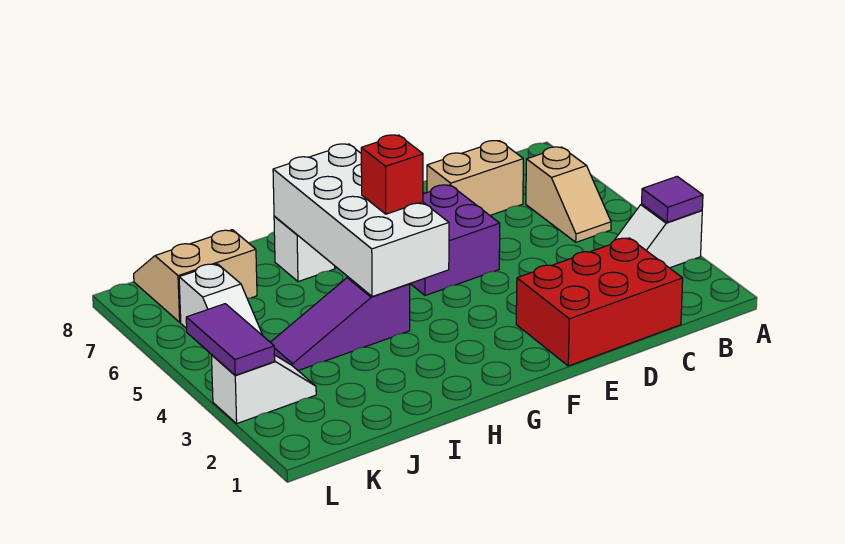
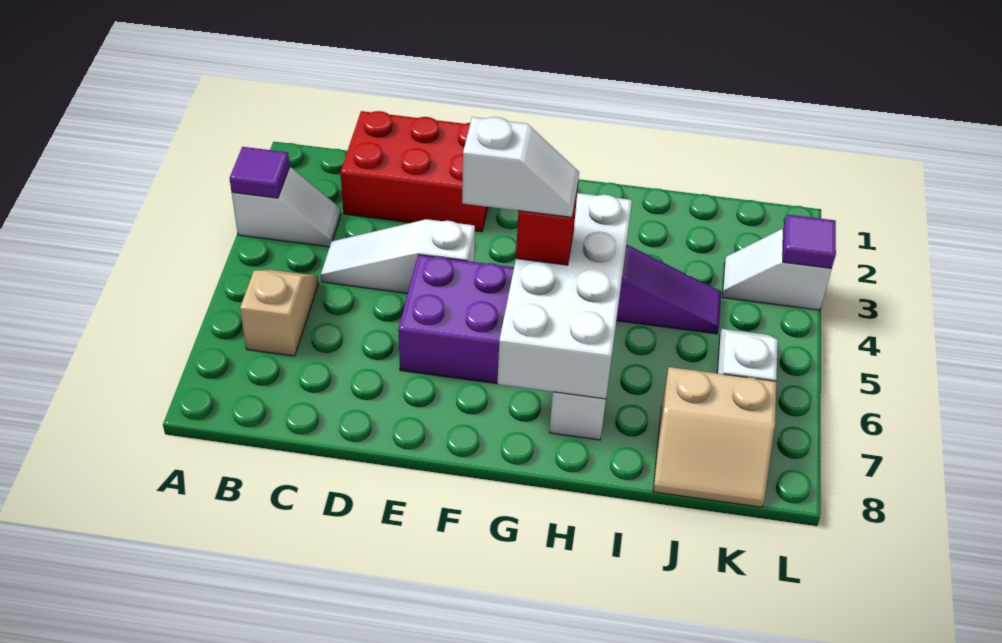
none -> white 1x3 slope [321,219,475,293]
tan 1x2 brick [427,141,523,215] -> none
none -> white 1x2 slope [462,117,579,217]
purple 1x2 tile [186,304,275,375] -> purple 1x1 tile [783,214,836,268]

